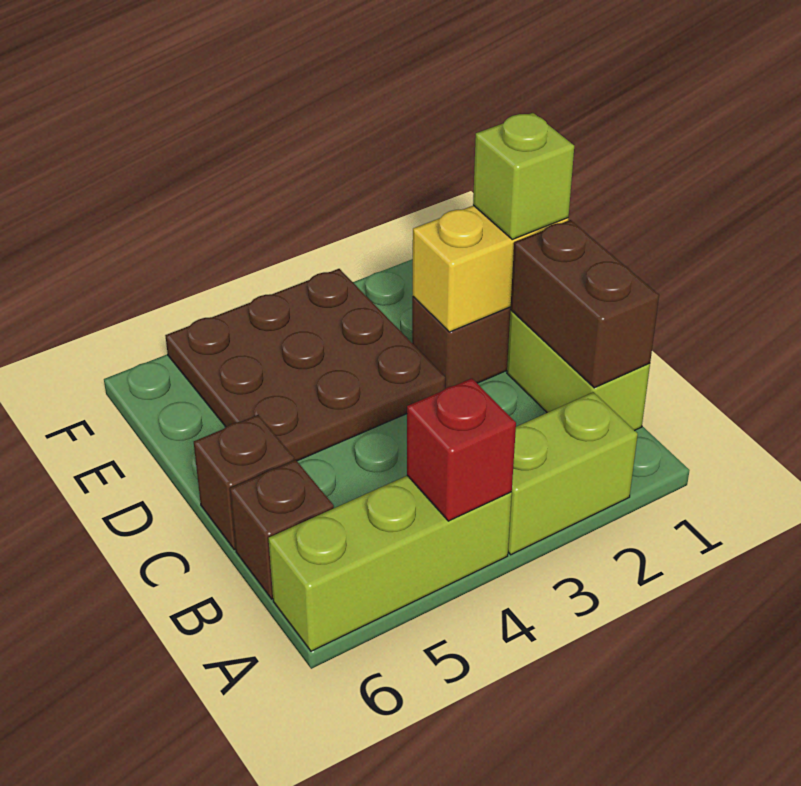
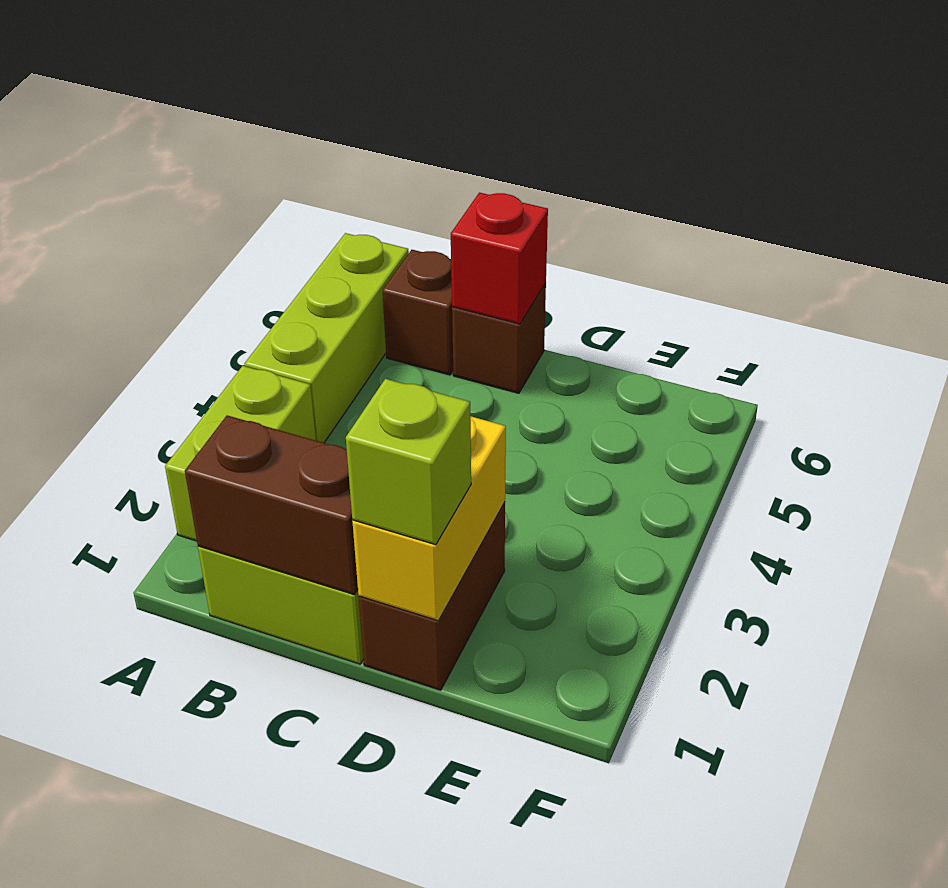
red 1x1 brick [407,378,516,521] -> red 1x1 brick moved to [451,192,548,324]
brown 3x3 plate [165,269,445,461] -> none

